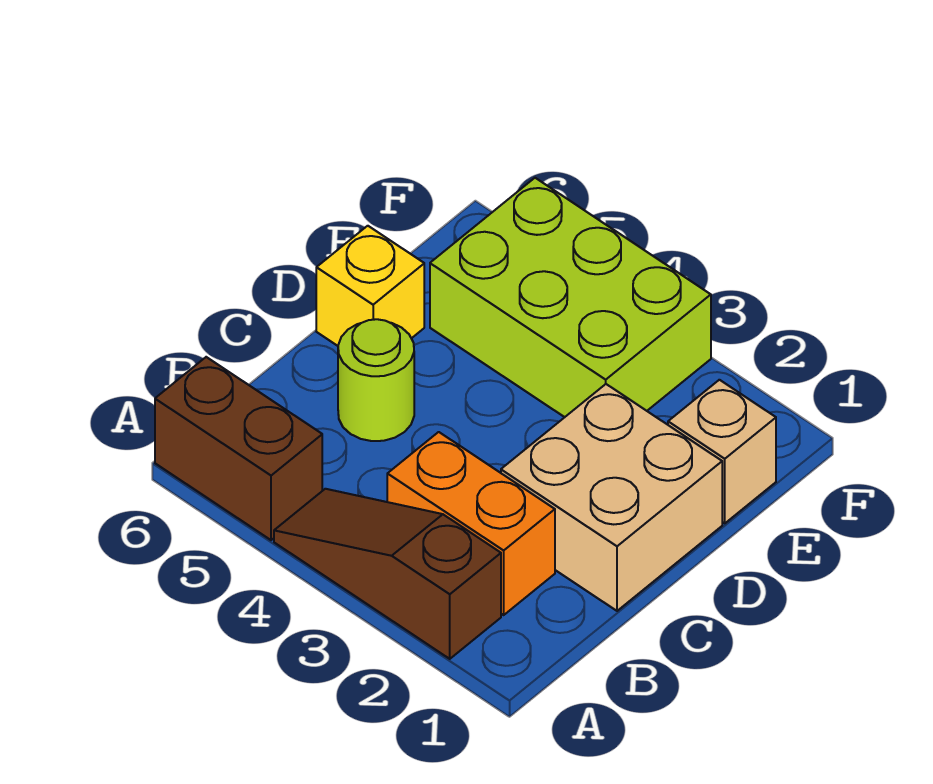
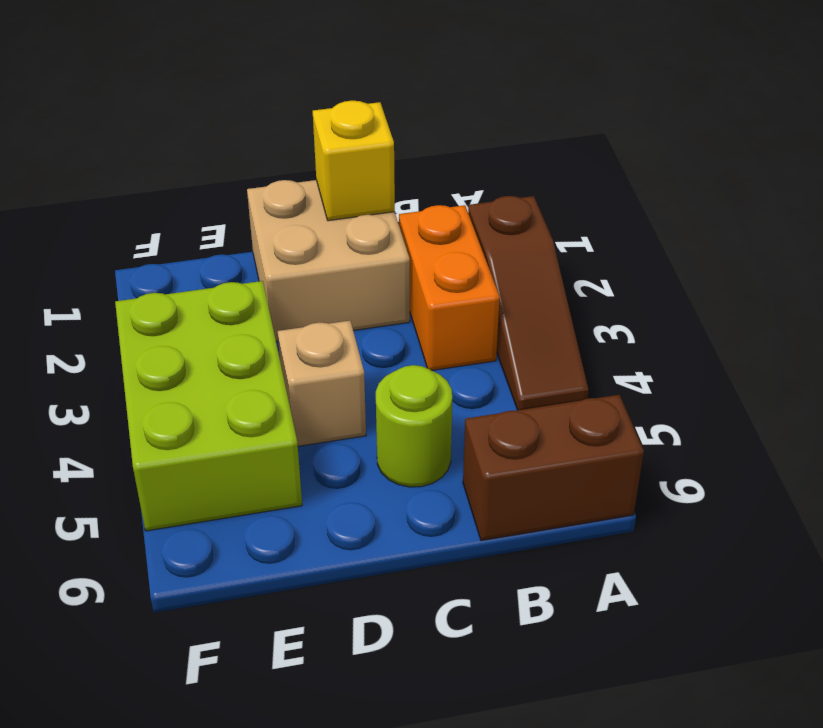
brown 1x2 brick [155,357,322,540] -> brown 1x2 brick turned to [463,395,644,541]
yellow 1x1 brick [316,226,424,346] -> yellow 1x1 brick moved to [313,101,395,221]
tan 1x1 brick [668,380,776,523] -> tan 1x1 brick moved to [278,321,366,446]

